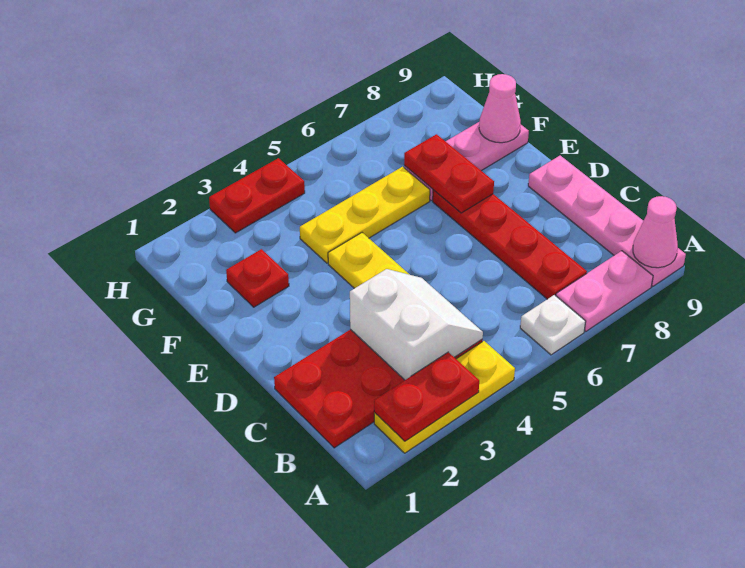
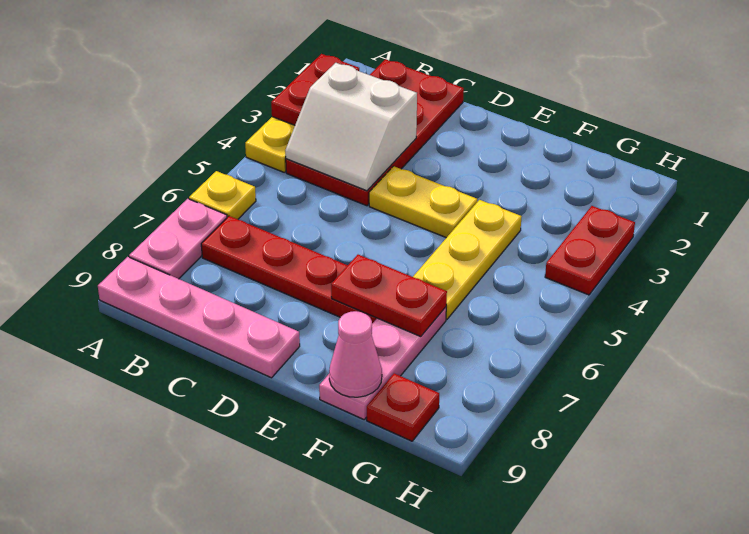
white 1x1 plate [520,295,586,355] -> yellow 1x1 plate [189,171,256,219]
pink 1x1 cone [633,196,678,268] -> none
red 1x1 plate [226,249,289,307] -> red 1x1 plate moved to [367,373,439,441]

